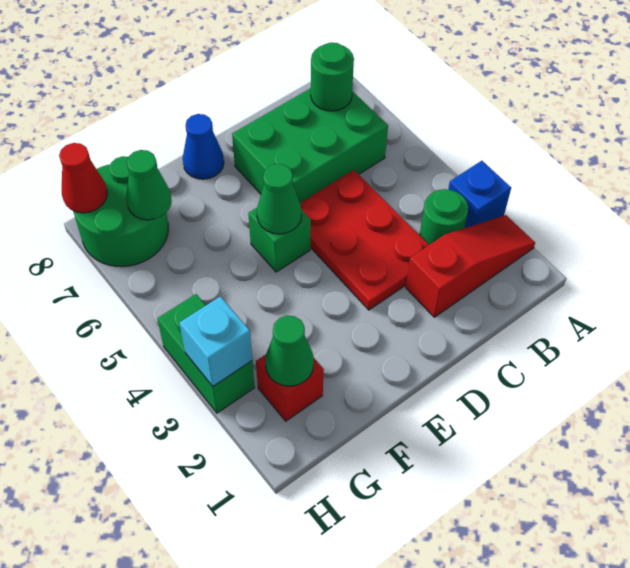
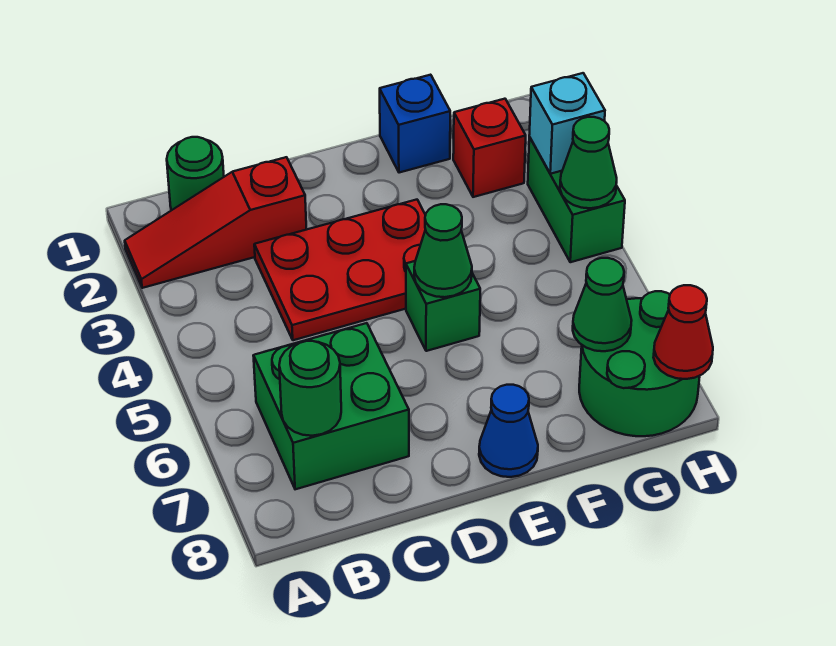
blue 1x1 brick [448,161,511,228] -> blue 1x1 brick moved to [380,75,450,173]
green 1x1 round brick [420,189,468,245] -> green 1x1 round brick moved to [167,137,224,210]
green 2x3 brick [232,88,388,203] -> green 2x2 brick [253,323,409,489]
red 2x3 plate [300,170,429,310] -> red 2x3 plate turned to [254,200,426,340]
green 1x1 cone [265,316,314,386] -> green 1x1 cone moved to [560,117,617,208]

